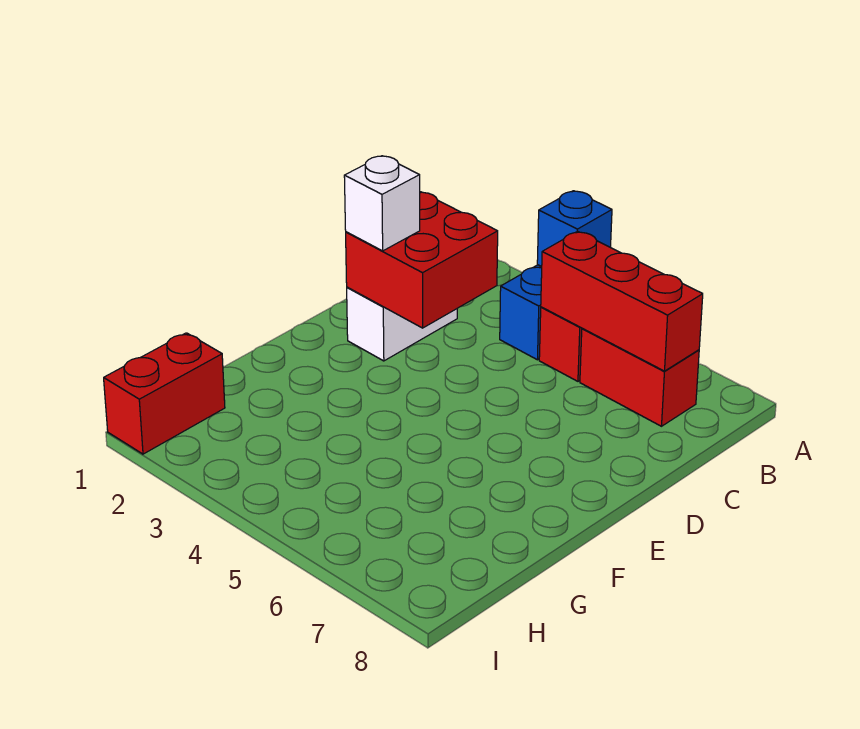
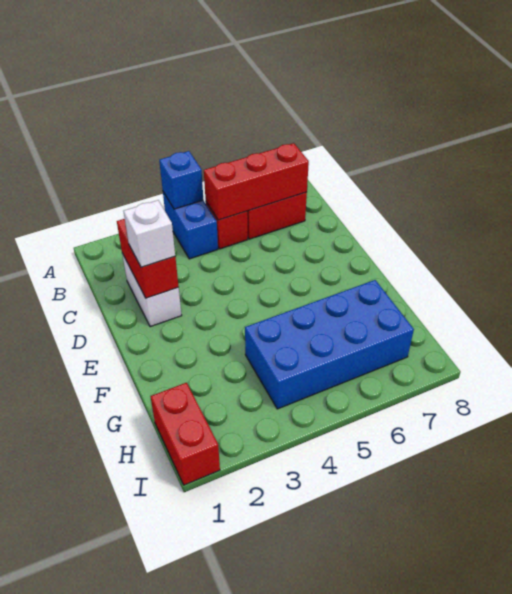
red 2x2 brick [346,192,498,328] -> red 1x2 brick [117,219,179,298]
none -> blue 2x4 brick [245,280,414,409]

